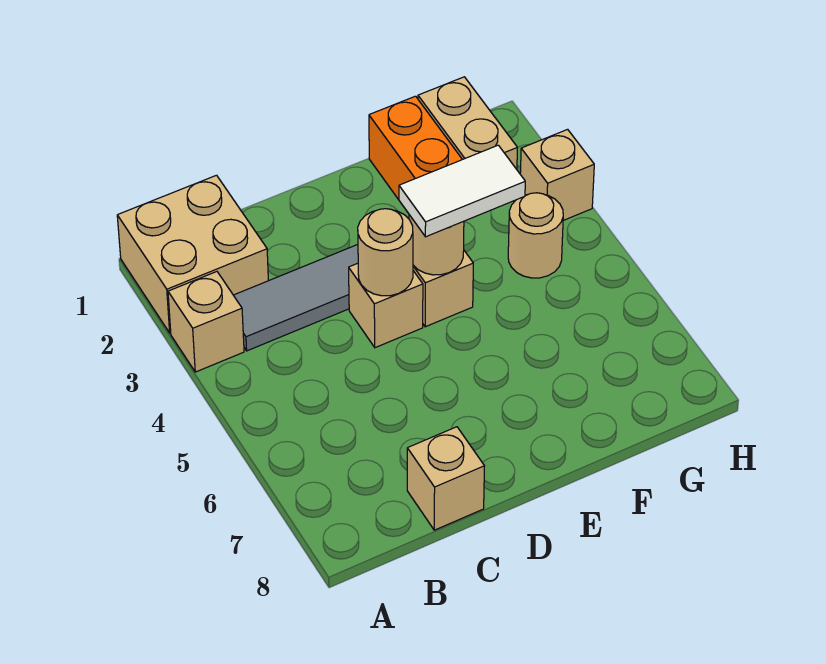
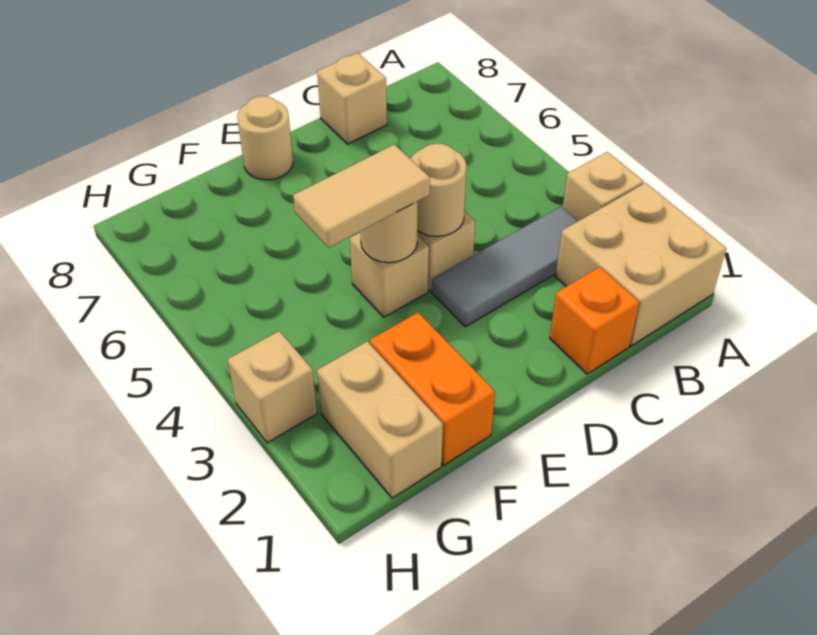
none -> orange 1x1 brick [550,267,639,374]
white 1x2 tile [399,145,525,237] -> tan 1x2 tile [293,144,430,248]
tan 1x1 round brick [508,193,563,278] -> tan 1x1 round brick moved to [237,96,293,180]

